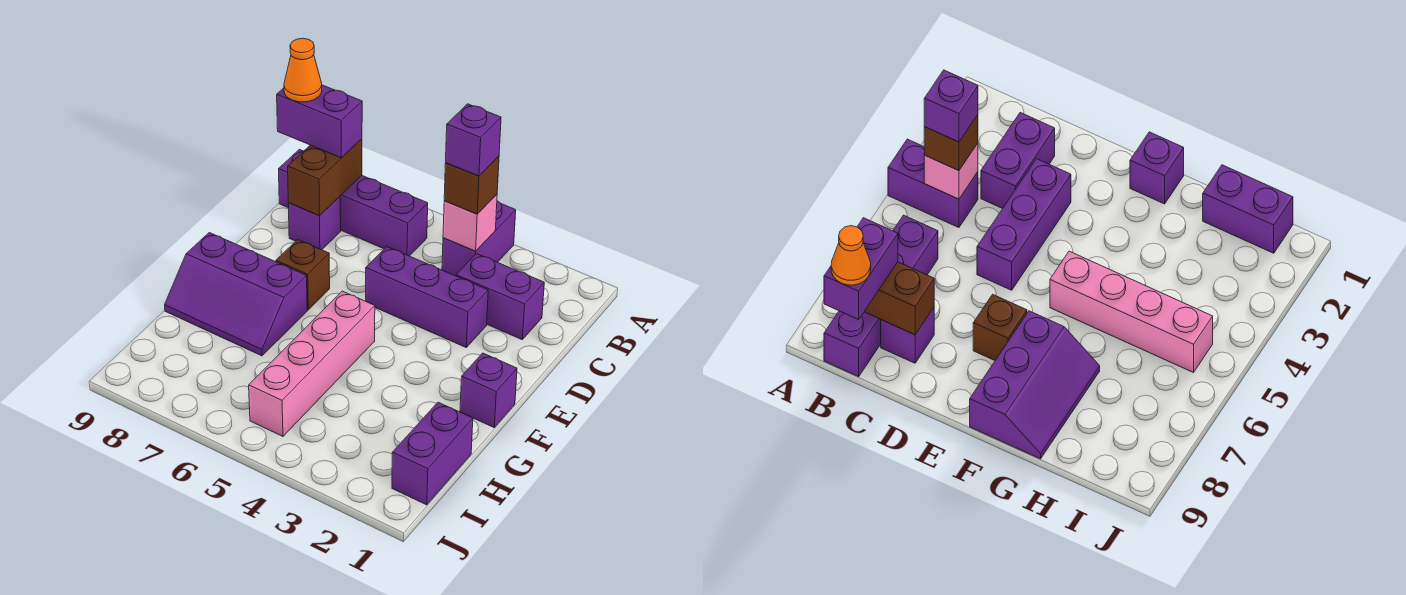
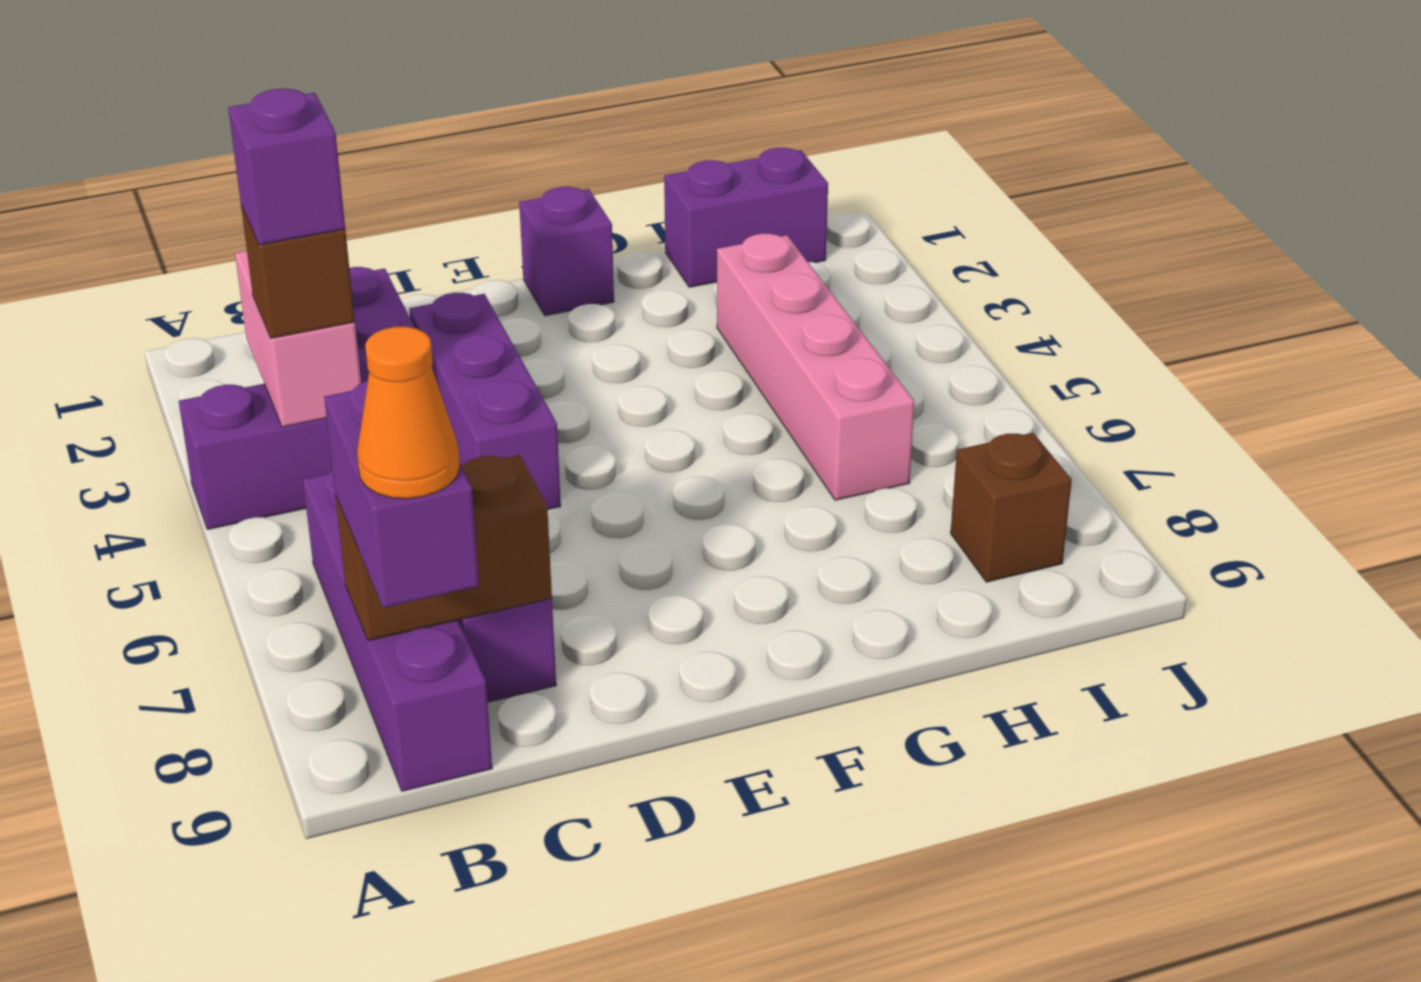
pink 1x1 brick [443,194,497,251] -> pink 1x2 brick [235,251,361,427]
brown 1x1 brick [276,240,330,310] -> brown 1x1 brick moved to [951,433,1072,582]
pink 1x4 brick [249,291,375,436] -> pink 1x4 brick turned to [717,234,914,500]
purple 2x3 slope [165,233,307,356] -> none

